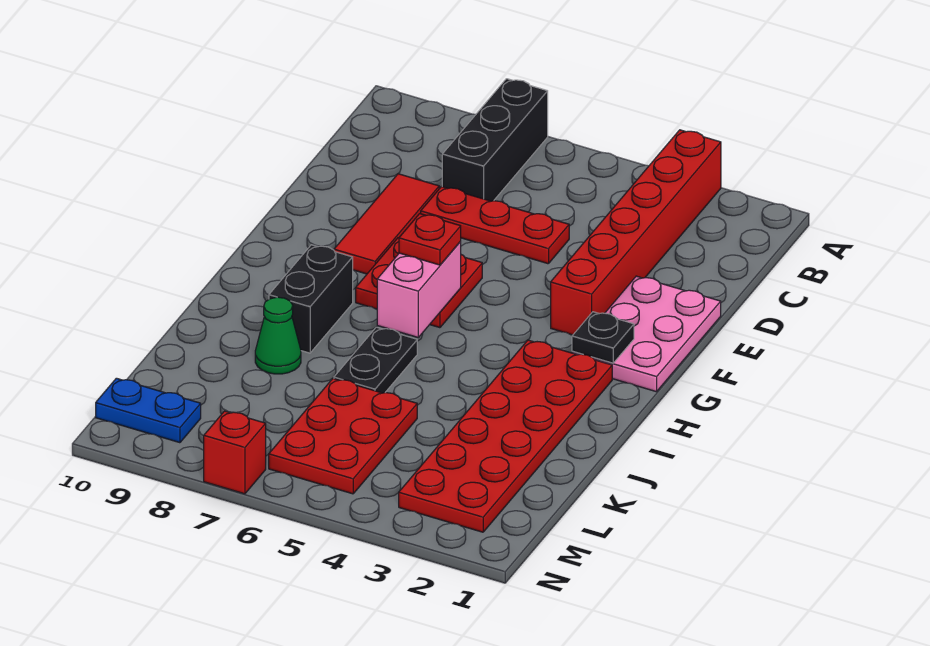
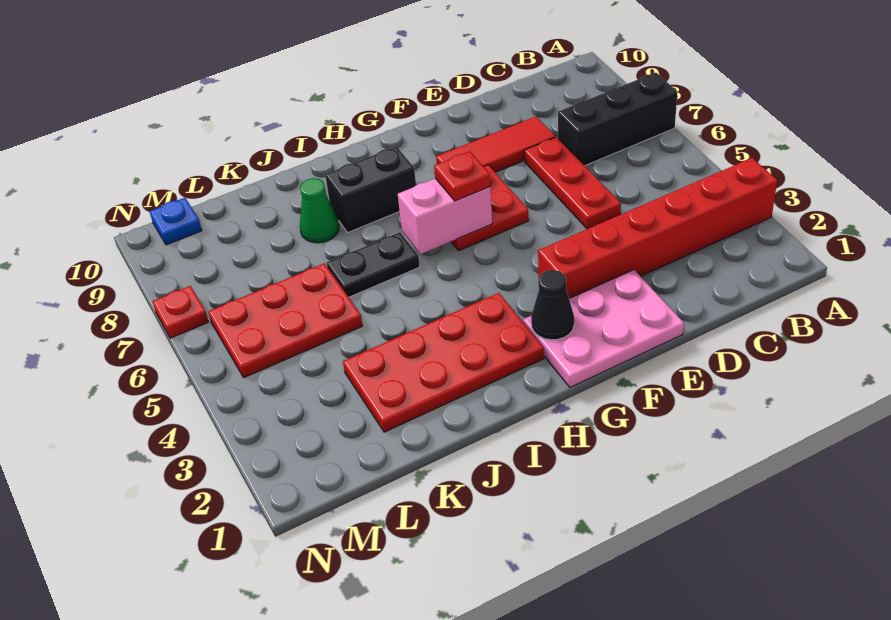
black 1x1 plate [572,312,634,363] -> black 1x1 cone [531,270,574,340]
red 2x6 plate [399,340,612,532] -> red 2x4 plate [343,293,544,432]
blue 1x2 plate [96,378,201,443] -> blue 1x1 plate [149,198,202,245]
red 1x1 brick [204,411,266,494] -> red 1x1 plate [152,286,208,338]

